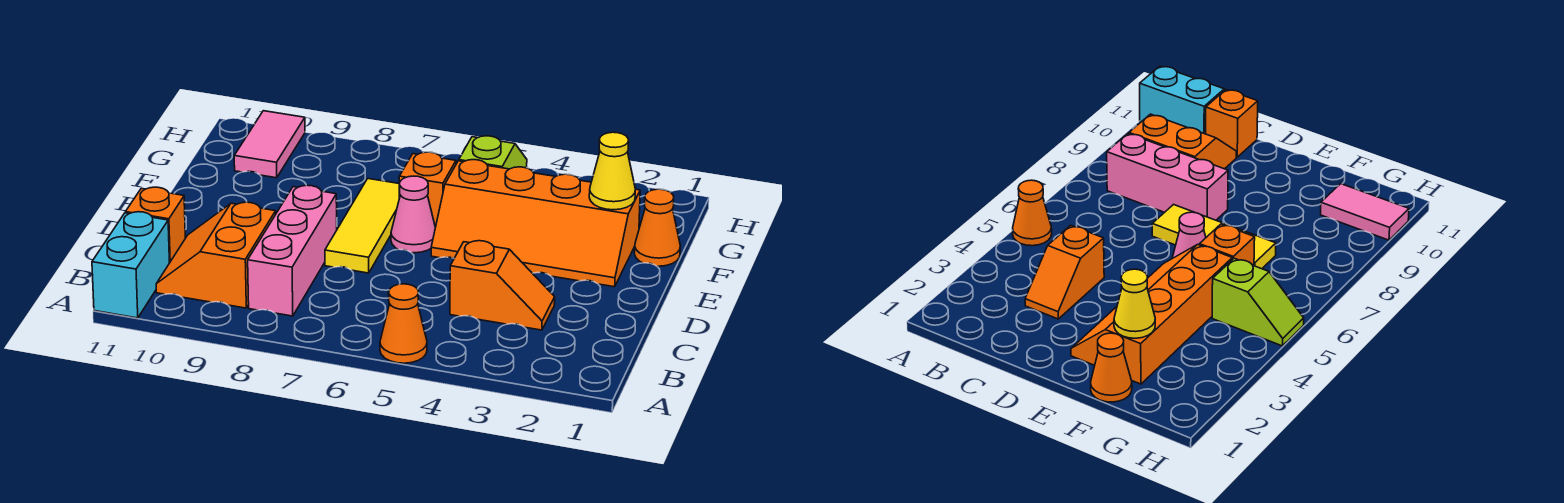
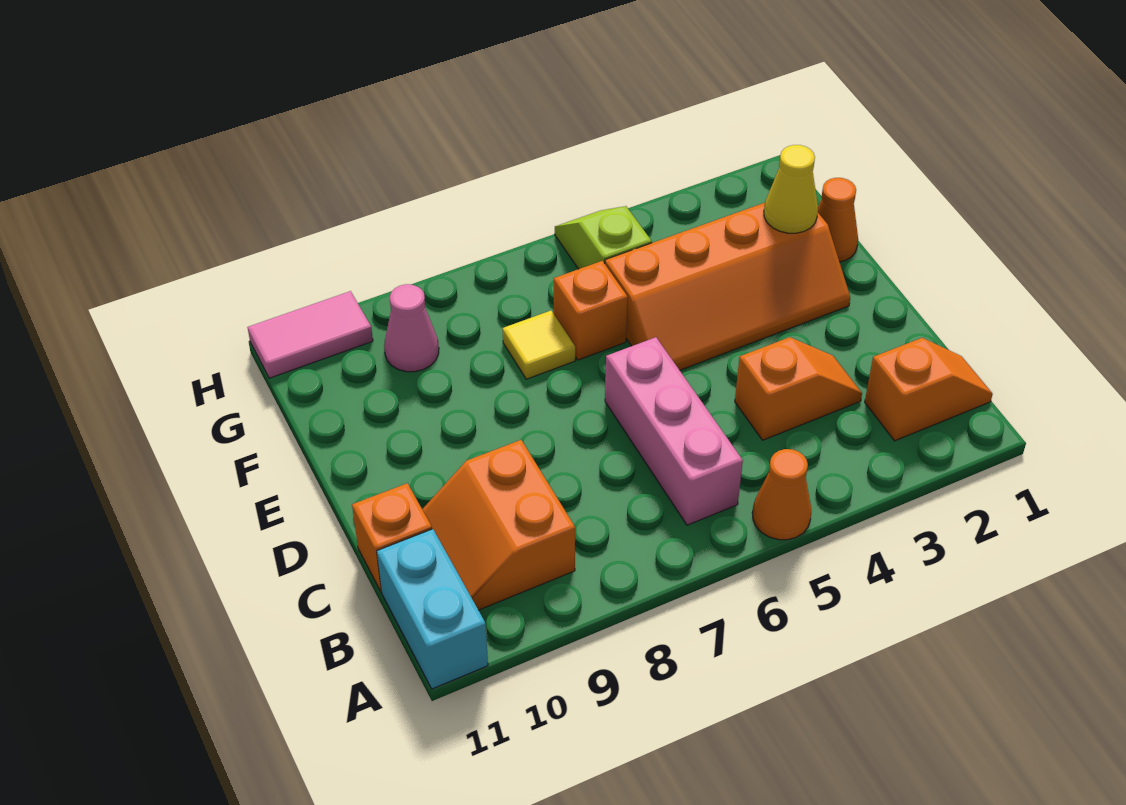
none -> orange 1x2 slope [865,338,993,441]
pink 1x3 brick [248,185,337,316] -> pink 1x3 brick moved to [605,337,743,525]
yellow 1x3 tile [325,179,399,273] -> yellow 1x1 tile [503,311,575,379]
pink 1x1 cone [391,176,435,253] -> pink 1x1 cone moved to [384,284,439,372]
pink 1x2 tile [234,111,305,178] -> pink 1x2 tile turned to [247,291,373,378]

